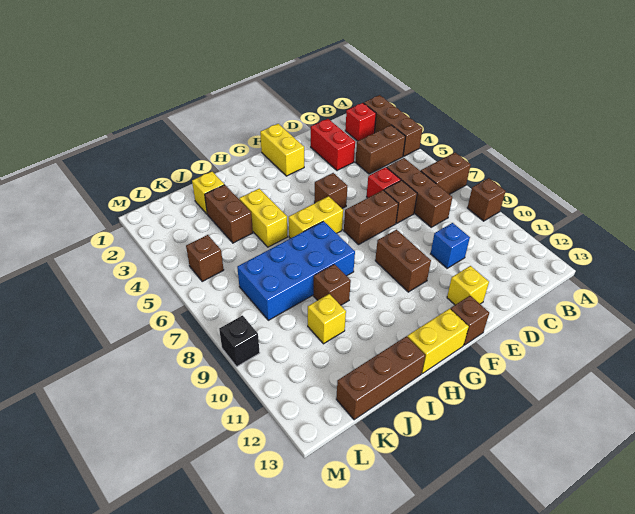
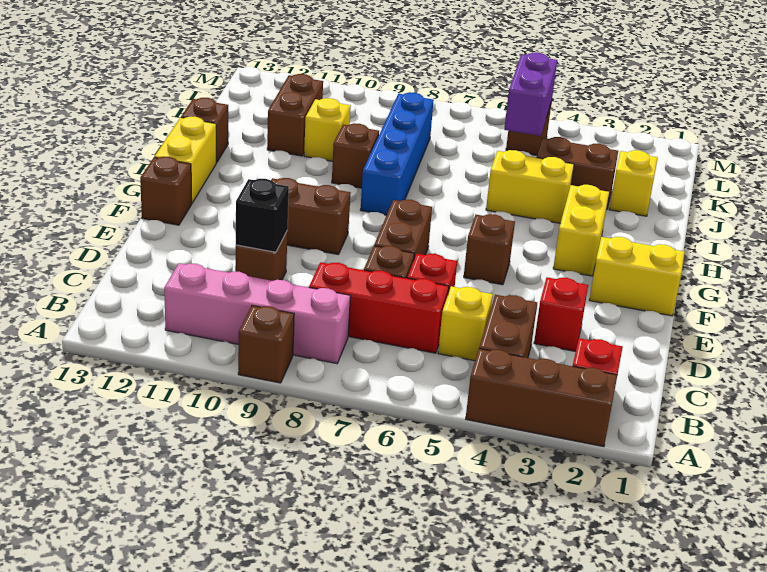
brown 1x2 brick [421,153,471,194] -> brown 1x2 brick moved to [267,74,323,156]
none -> pink 1x4 brick [164,263,350,364]
brown 1x3 brick [387,158,452,227] -> red 1x3 brick [309,262,449,353]
red 1x2 brick [311,119,355,170] -> red 1x1 brick [534,277,588,352]
blue 1x1 brick [431,223,470,268] -> brown 1x1 brick [235,232,287,281]
yellow 1x1 brick [447,266,489,305] -> yellow 1x1 brick moved to [438,286,493,361]
yellow 1x2 brick [289,196,343,238] -> yellow 1x2 brick moved to [553,185,609,276]
blue 2x4 brick [237,221,355,320] -> blue 1x4 brick [361,92,434,215]
brown 1x3 brick [336,336,425,420] -> brown 1x1 brick [181,98,228,163]
none -> purple 1x2 brick [504,53,557,136]
black 1x1 brick [219,315,260,366] -> black 1x1 brick moved to [236,179,289,252]

